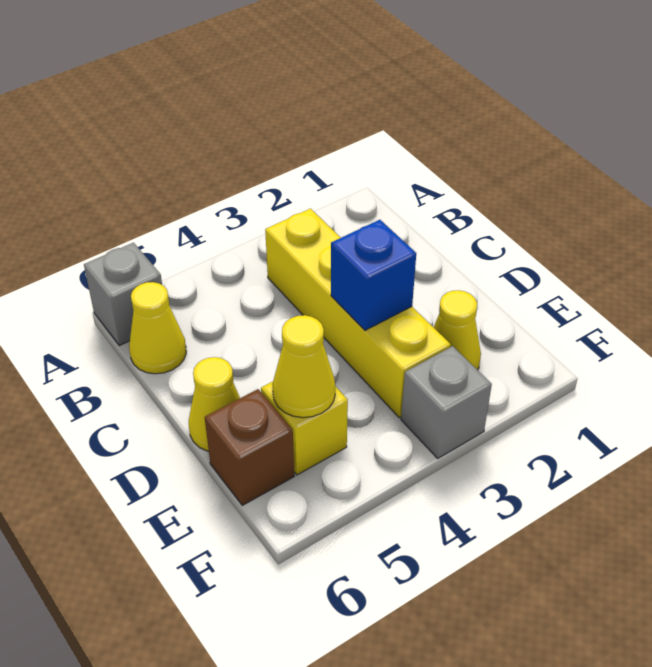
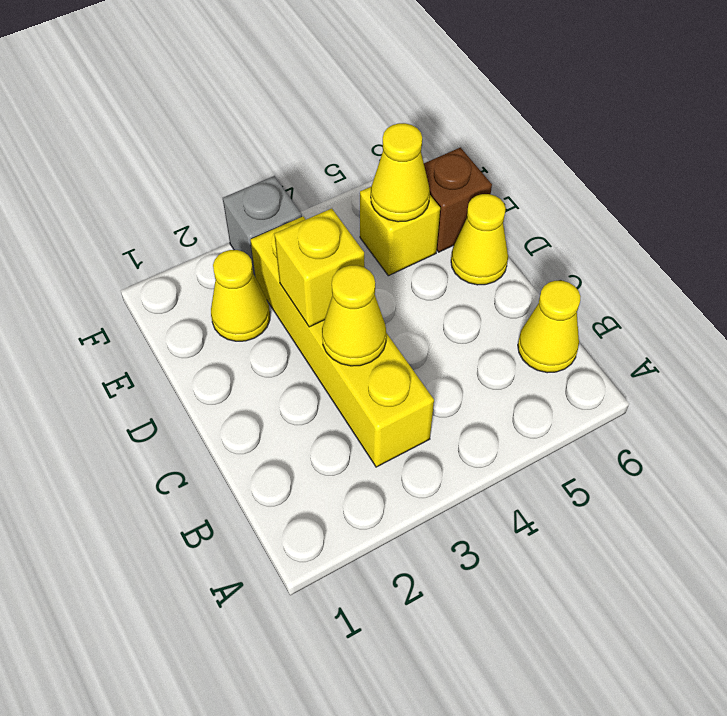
grey 1x1 brick [84,243,162,346] -> none
none -> yellow 1x1 cone [322,265,386,366]
blue 1x1 brick [331,220,416,330] -> yellow 1x1 brick [274,208,364,327]

